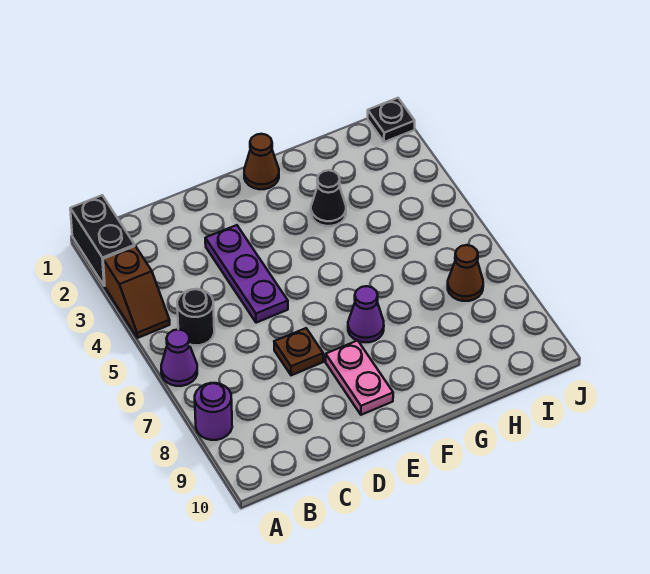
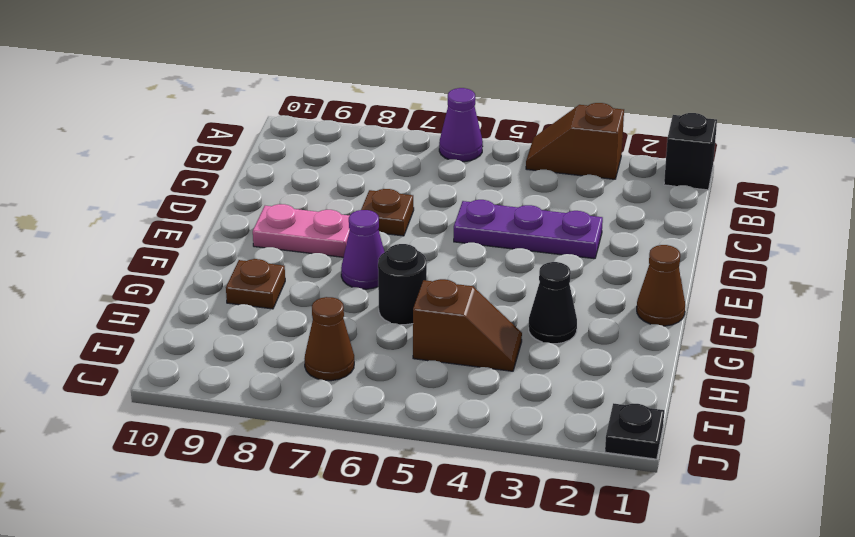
black 1x2 brick [70,195,135,286] -> black 1x1 brick [664,113,717,190]
purple 1x1 round brick [195,383,232,440] -> none
black 1x1 round brick [177,289,214,345] -> black 1x1 round brick moved to [378,244,427,325]
none -> brown 1x1 plate [226,259,285,309]
none -> brown 1x2 slope [413,279,522,371]

